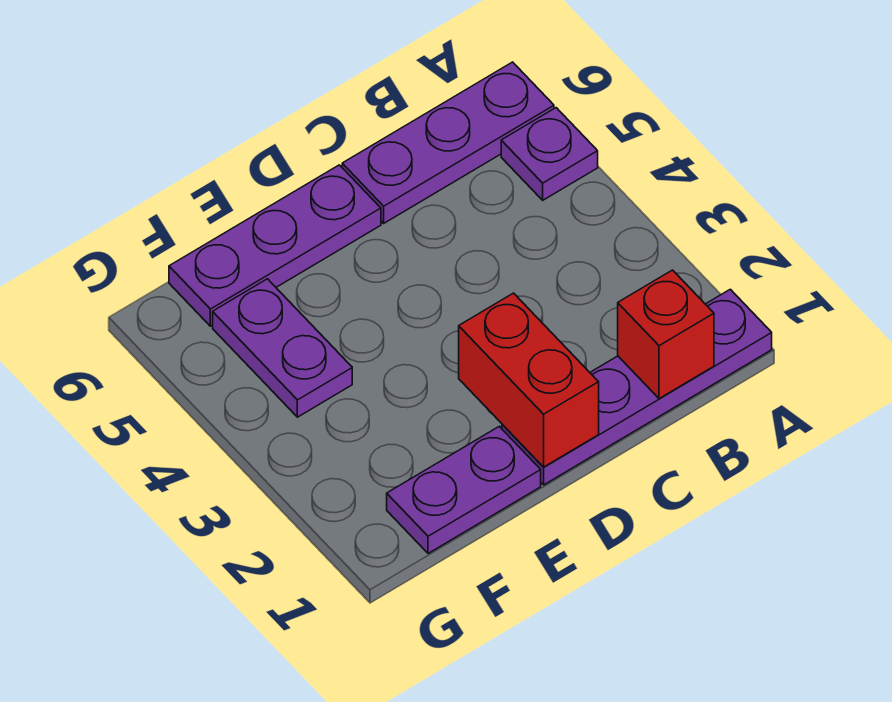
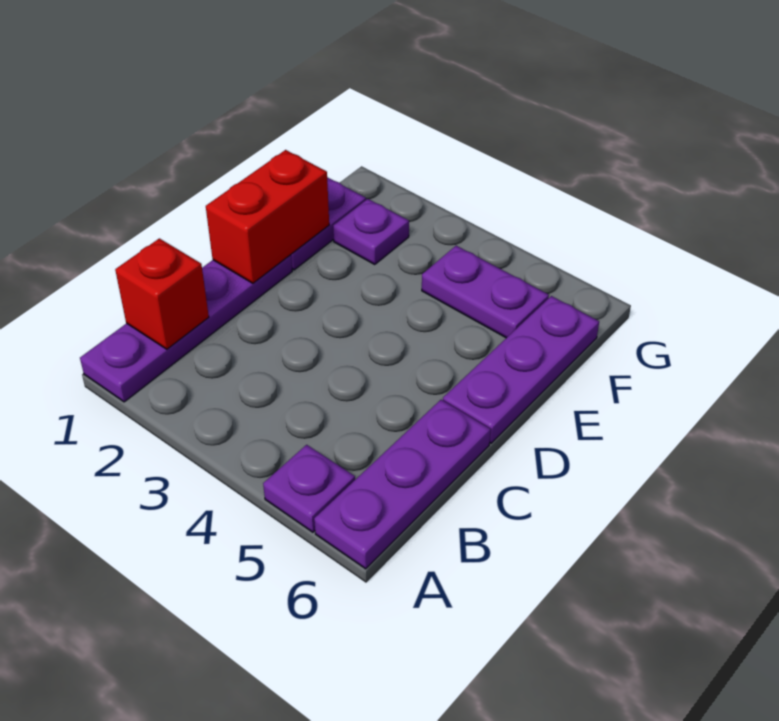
red 1x2 brick [459,293,599,467] -> red 1x2 brick turned to [206,150,329,283]
none -> purple 1x1 plate [333,199,409,264]

